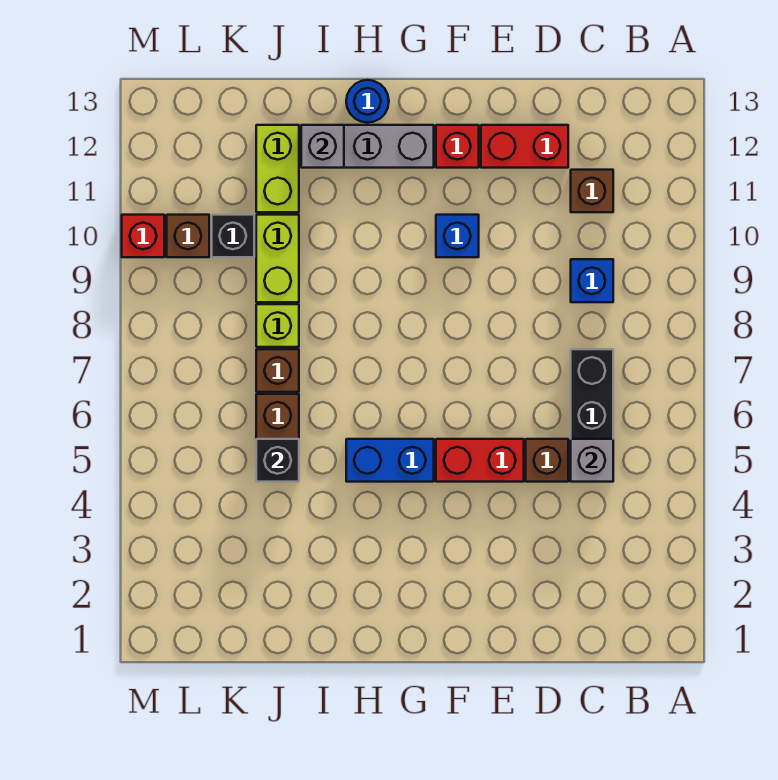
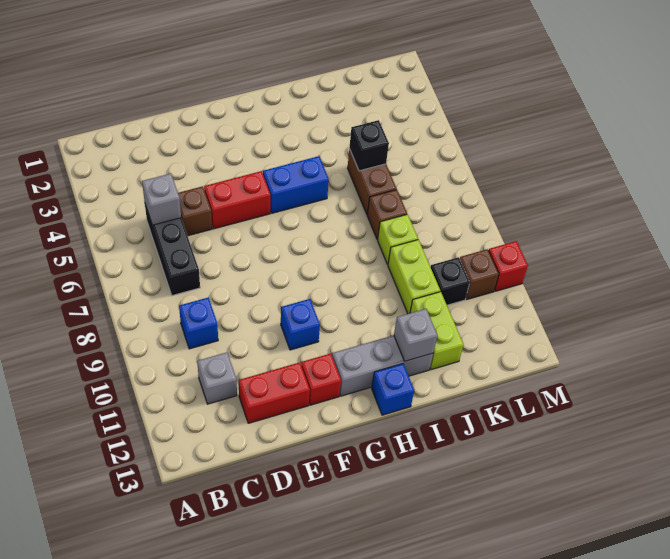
brown 1x1 brick [571,170,613,212] -> grey 1x1 brick [197,352,237,404]
blue 1x1 round brick [346,80,389,123] -> blue 1x1 brick [372,364,414,415]

